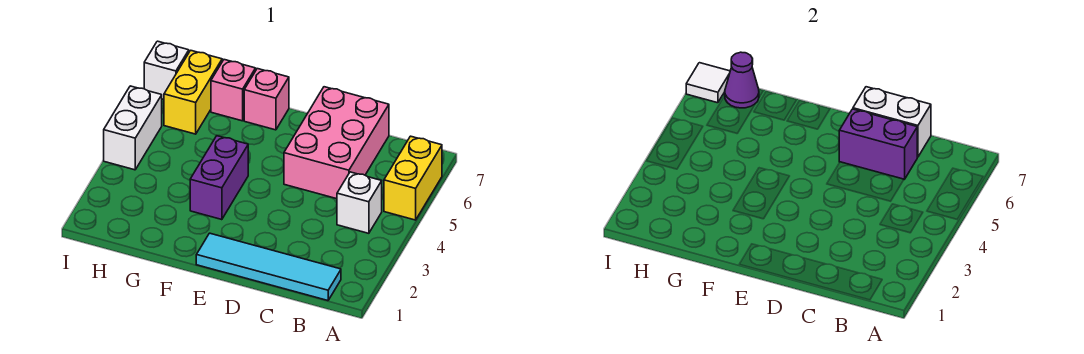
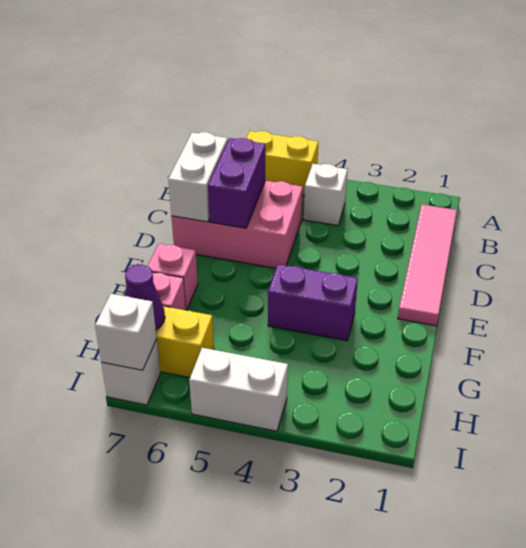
cyan 1x4 tile [196,233,341,301] -> pink 1x4 tile [398,204,457,326]
white 1x1 tile [686,63,730,103] -> white 1x1 brick [95,294,157,370]

